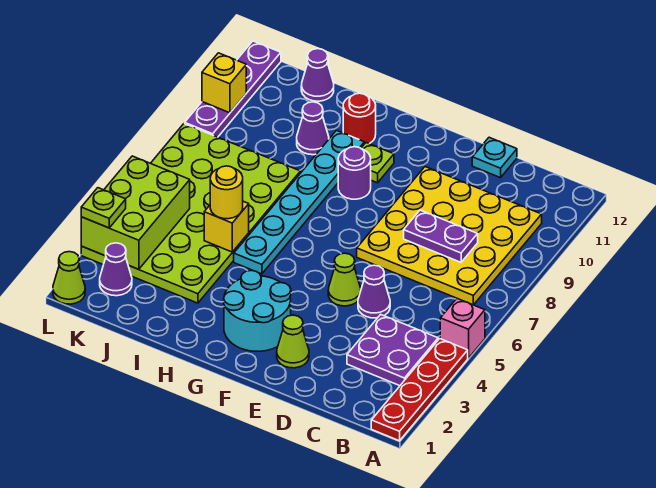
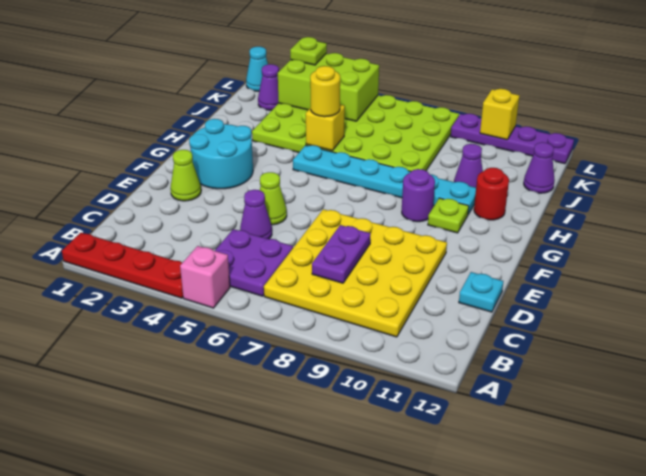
purple 2x2 plate [347,314,438,386] -> purple 2x2 plate moved to [215,229,293,296]
lime 1x1 cone [53,252,85,304] -> cyan 1x1 cone [246,47,268,91]

